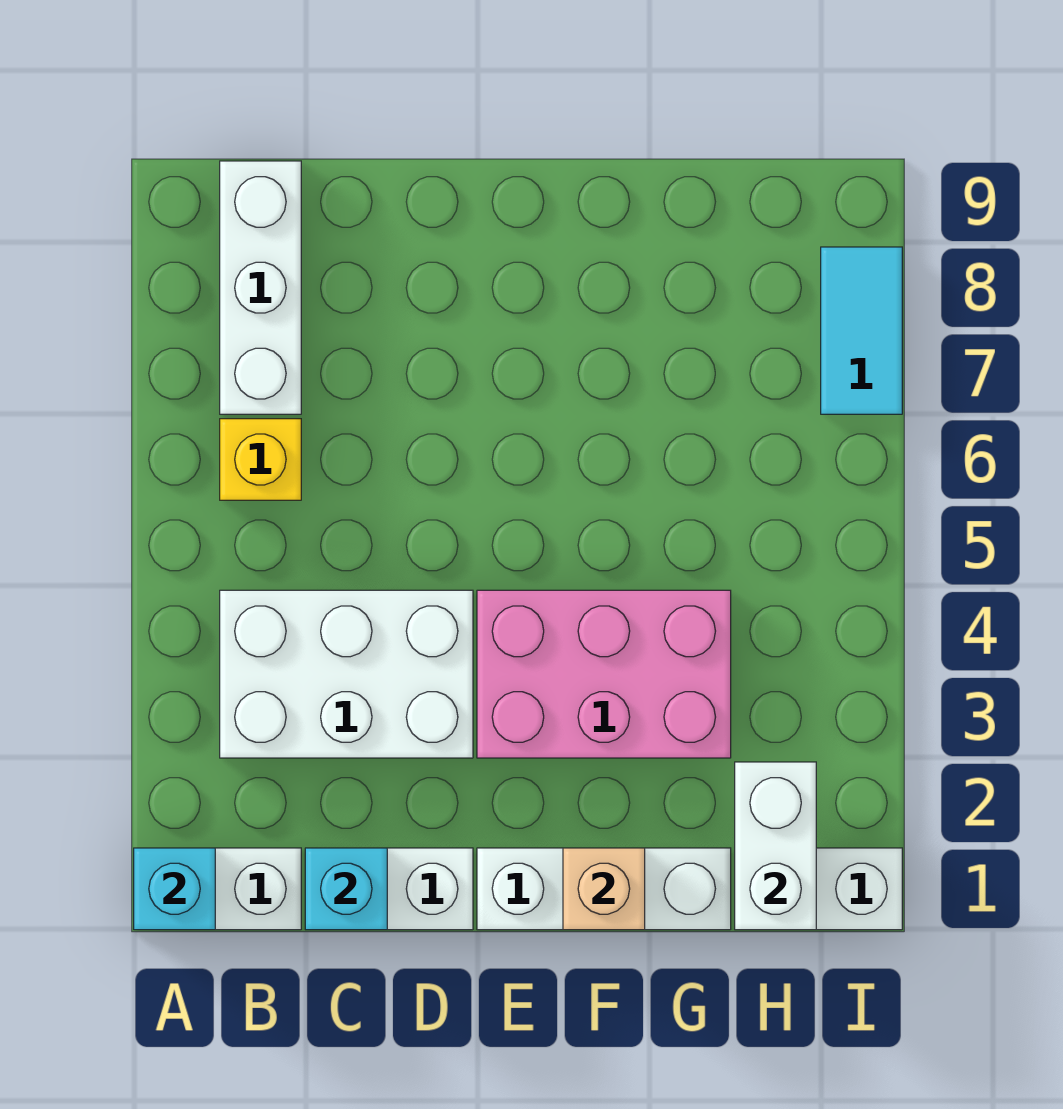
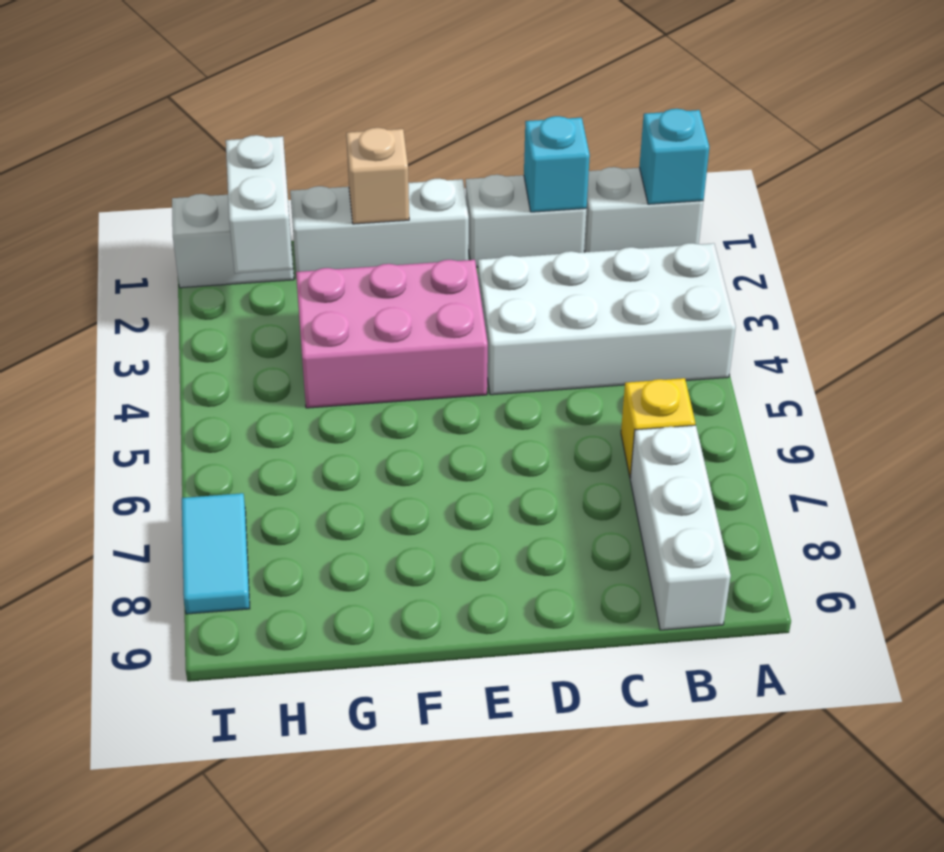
white 2x3 brick [220,590,473,758] -> white 2x4 brick [478,243,736,395]

